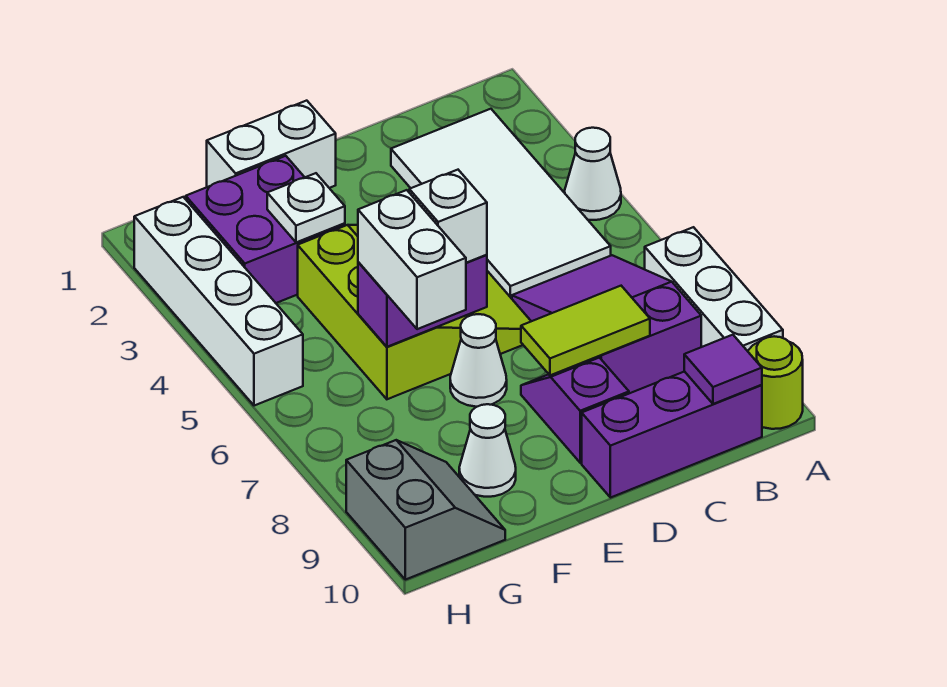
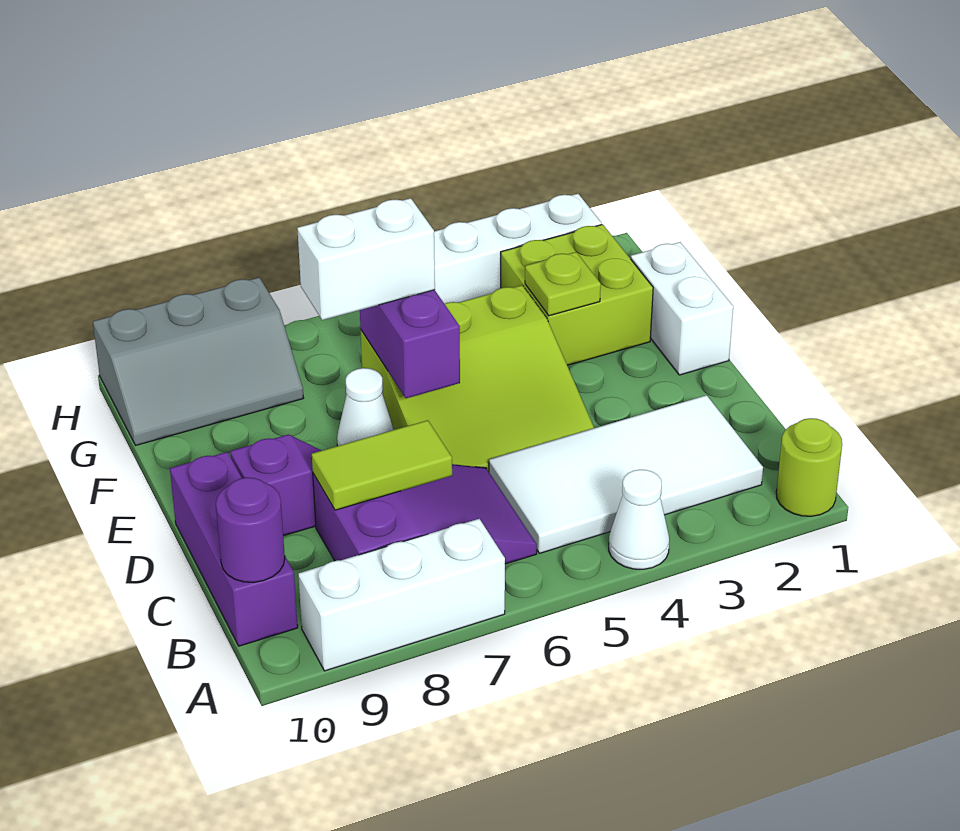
lime 1x1 round brick [748,336,803,429] -> lime 1x1 round brick moved to [776,418,842,516]
purple 1x1 tile [684,335,762,404] -> purple 1x1 round brick [216,477,285,582]
lime 1x2 tile [521,286,650,375] -> lime 1x2 tile turned to [312,420,452,510]
white 1x1 brick [409,170,487,263] -> none
purple 2x2 brick [186,156,345,303] -> lime 2x2 brick [501,224,653,365]
white 1x1 plate [267,173,345,242] -> lime 1x1 plate [525,252,601,316]
white 1x1 cone [459,404,516,497] -> none
grey 2x2 slope [346,440,505,580] -> grey 2x3 slope [93,277,303,445]

